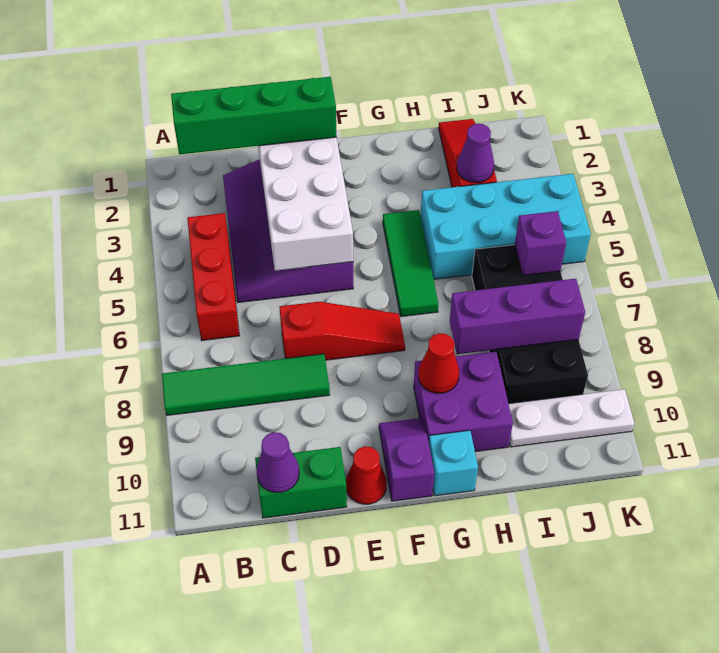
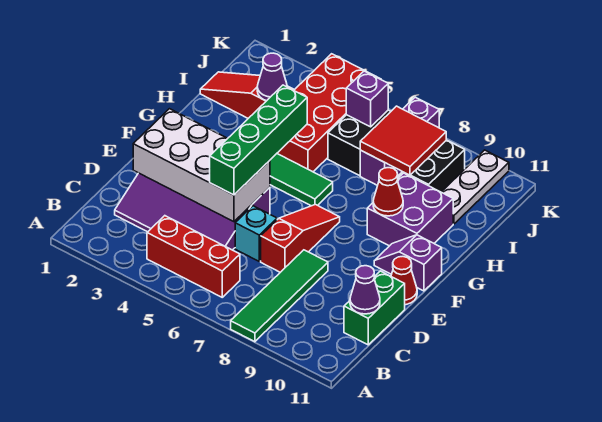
green 1x4 brick [171,77,337,154] -> green 1x4 brick moved to [210,85,307,195]
cyan 1x1 brick [429,431,478,496] -> cyan 1x1 brick moved to [235,206,277,261]
cyan 2x4 brick [421,174,591,279] -> red 2x4 brick [277,54,380,172]
none -> red 2x2 tile [360,106,446,175]

